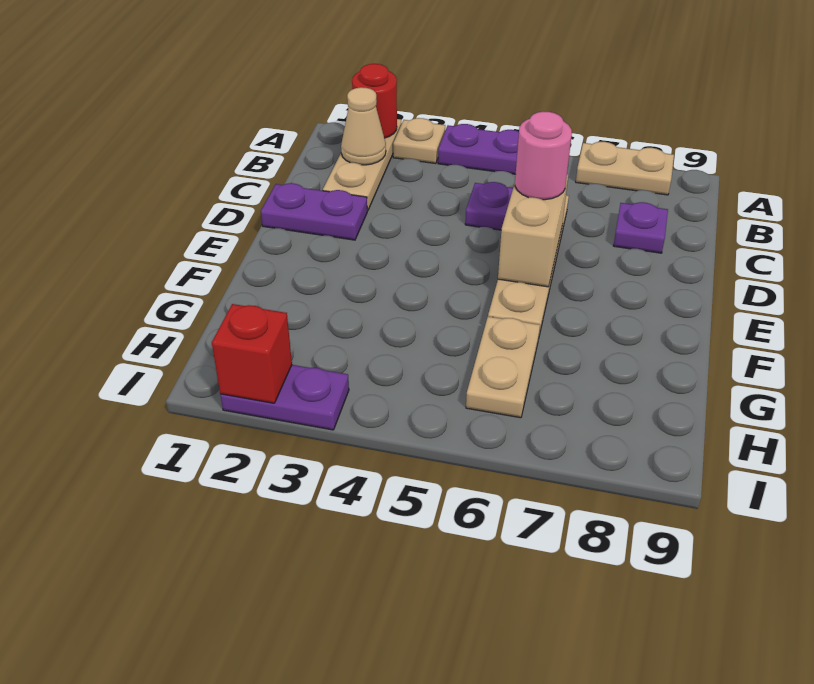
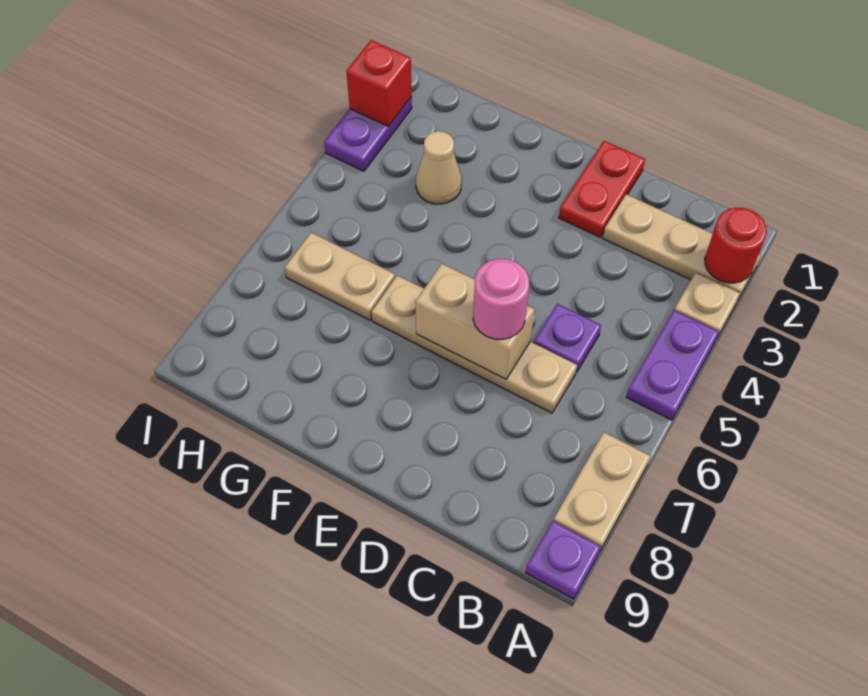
tan 1x1 cone [341,87,386,165] -> tan 1x1 cone moved to [416,131,462,204]
purple 1x1 plate [613,202,668,253] -> purple 1x1 plate moved to [526,521,601,599]
purple 1x2 plate [261,183,367,240] -> red 1x2 plate [559,141,645,237]

